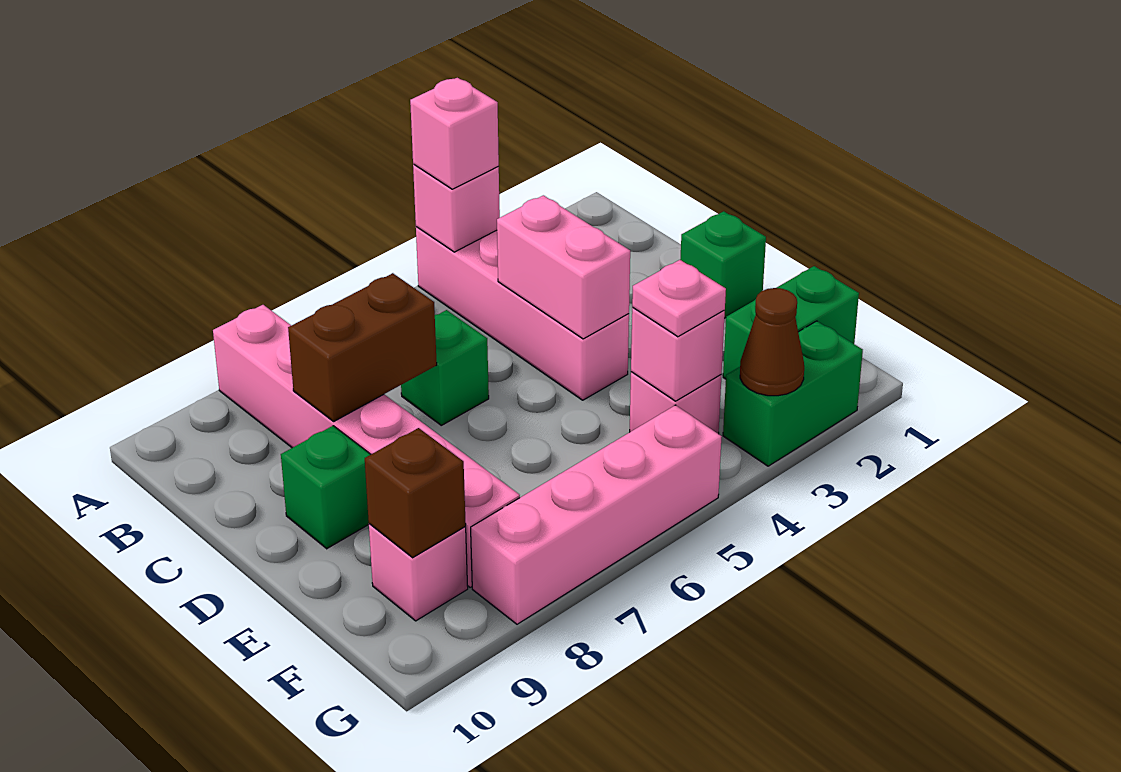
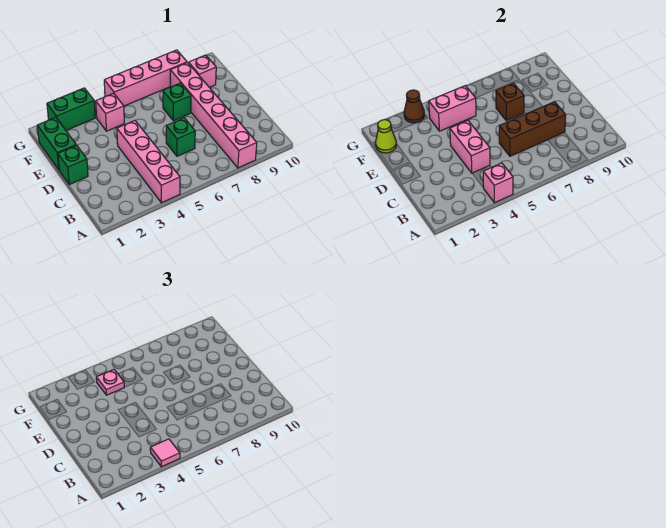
pink 1x1 brick [410,78,499,189] -> pink 1x1 tile [150,439,180,467]
brown 1x2 brick [288,273,437,421] -> brown 1x3 brick [499,102,566,156]
green 1x1 brick [281,426,371,549] -> green 1x1 brick moved to [163,83,191,121]
green 1x2 brick [723,266,859,379] -> green 1x2 brick turned to [37,117,76,170]
none -> lime 1x1 cone [376,120,396,153]
pink 1x1 brick [631,308,725,401] -> pink 1x2 brick [429,86,476,131]
brown 1x1 brick [365,428,466,558] -> brown 1x1 brick moved to [496,83,524,121]

